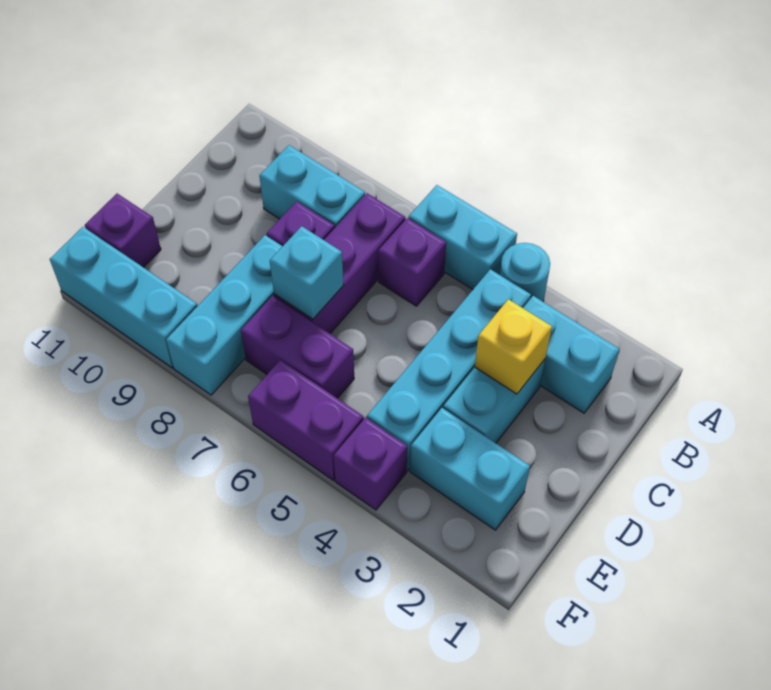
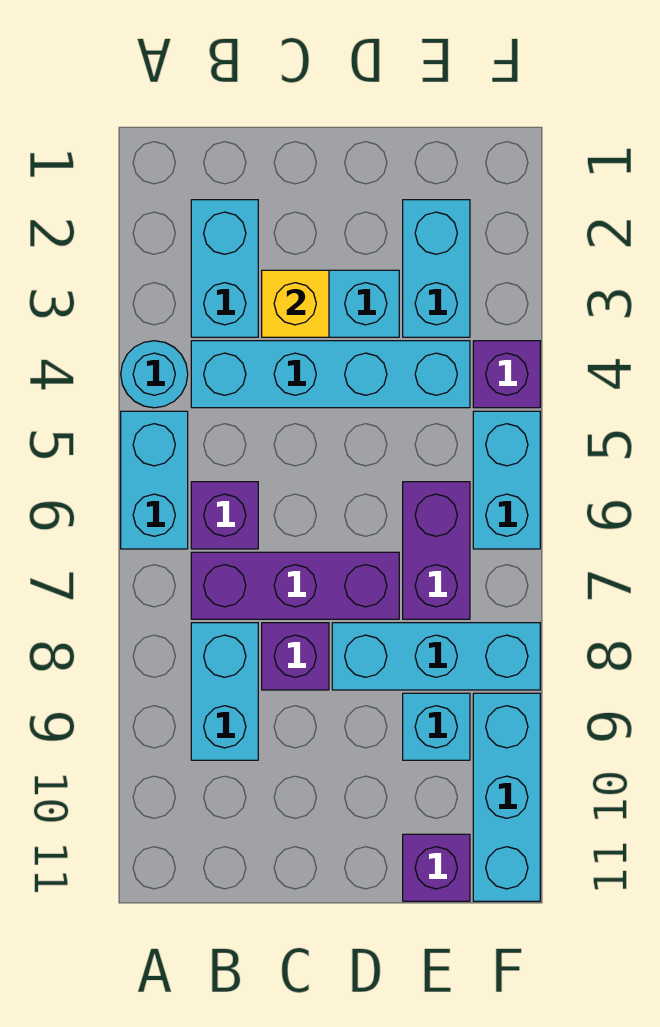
cyan 1x1 brick [270,226,344,319] -> cyan 1x1 brick moved to [403,693,470,760]
purple 1x2 brick [248,360,364,480] -> cyan 1x2 brick [473,411,540,549]

